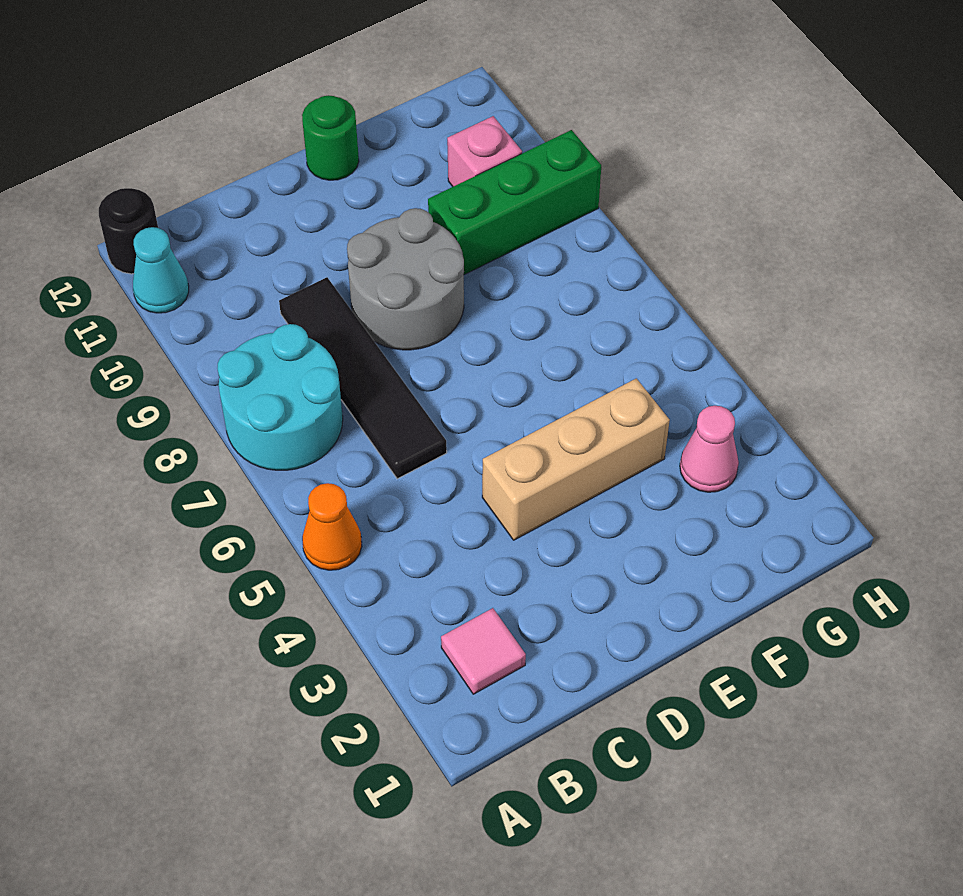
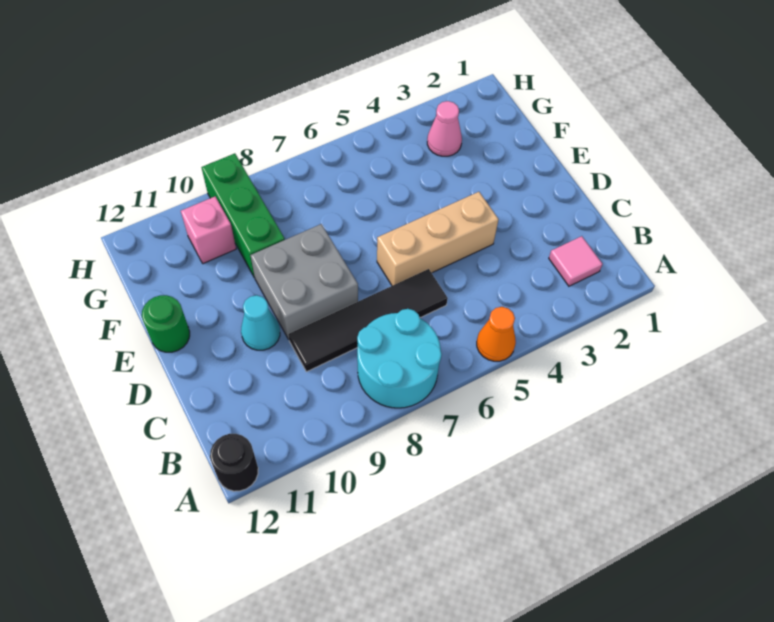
cyan 1x1 cone [133,227,189,313] -> cyan 1x1 cone moved to [241,295,280,350]
tan 1x3 brick [482,378,670,540] -> tan 1x3 brick turned to [377,192,499,286]
grey 2x2 round brick [347,208,464,350] -> grey 2x2 brick [250,224,358,339]

